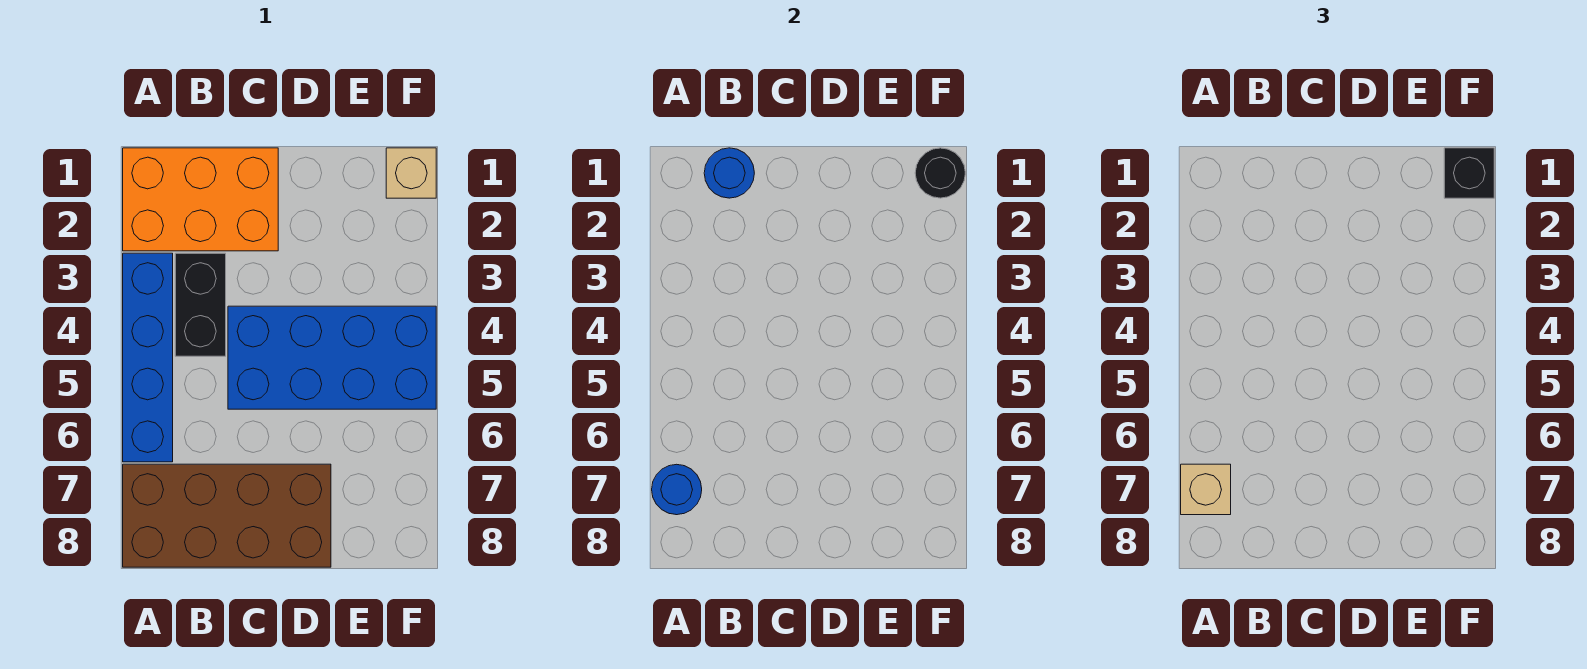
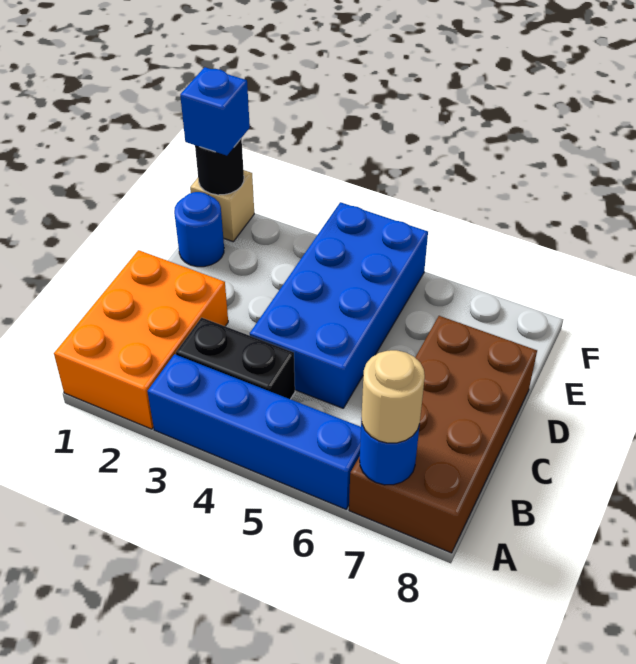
tan 1x1 brick [1181,464,1231,515] -> tan 1x1 round brick [362,350,425,443]
blue 1x1 round brick [704,148,754,198] -> blue 1x1 round brick moved to [174,192,224,267]
black 1x1 brick [1444,148,1494,198] -> blue 1x1 brick [180,67,250,156]

